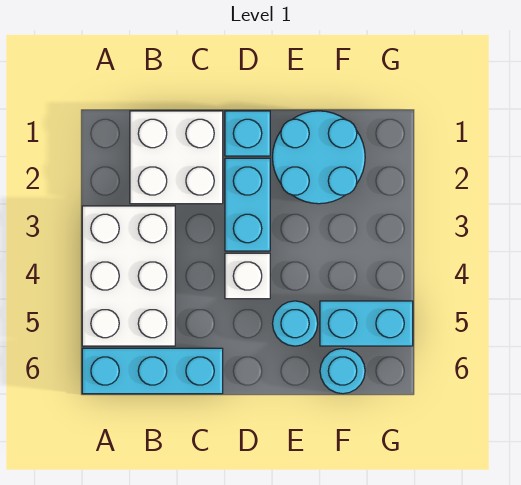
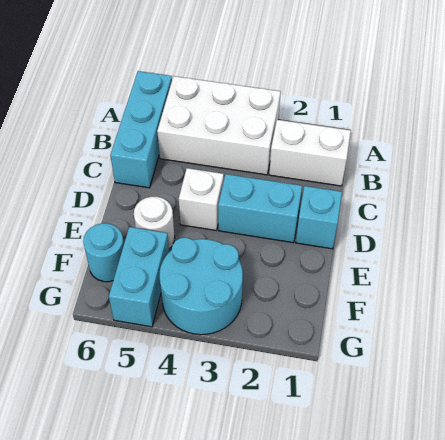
white 2x2 brick [130,111,223,204] -> white 1x2 brick [269,120,351,186]
cyan 2x2 round brick [272,111,365,204] -> cyan 2x2 round brick moved to [160,238,243,335]
cyan 1x1 round brick [273,301,318,346] -> white 1x1 round brick [134,197,175,249]

